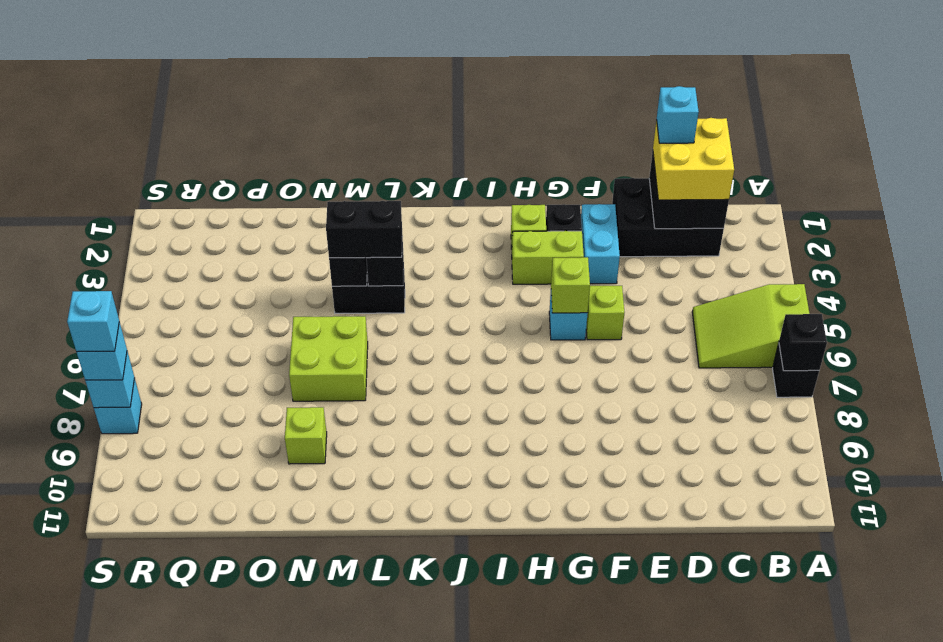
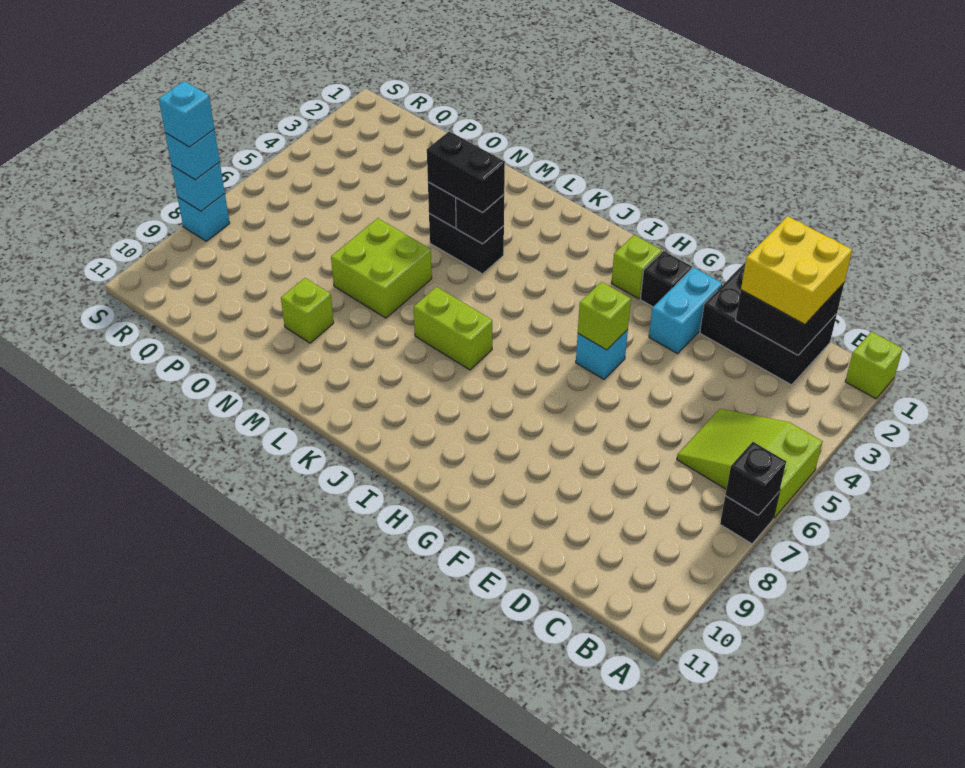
cyan 1x1 brick [657,86,699,143] -> none
lime 1x1 brick [586,286,624,340] -> lime 1x1 brick moved to [845,332,903,399]
lime 1x2 brick [512,231,584,284] -> lime 1x2 brick moved to [414,287,492,370]

